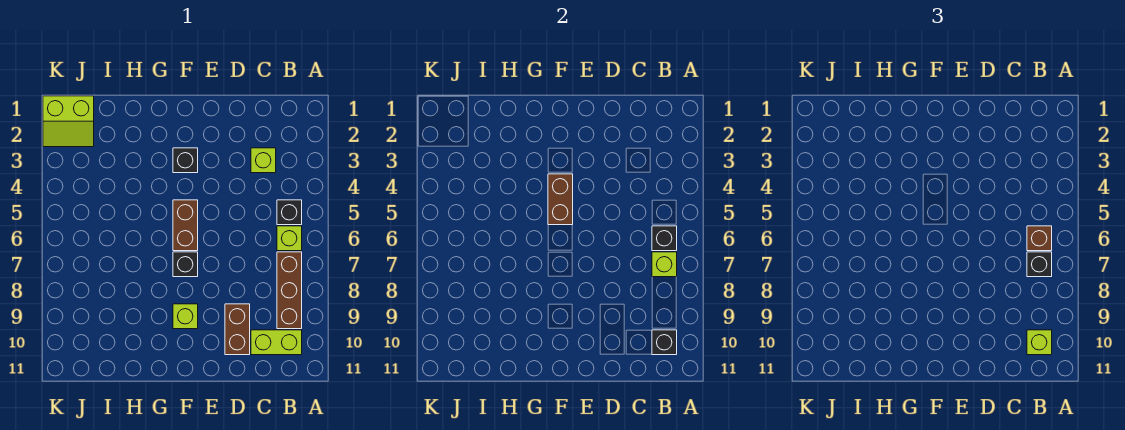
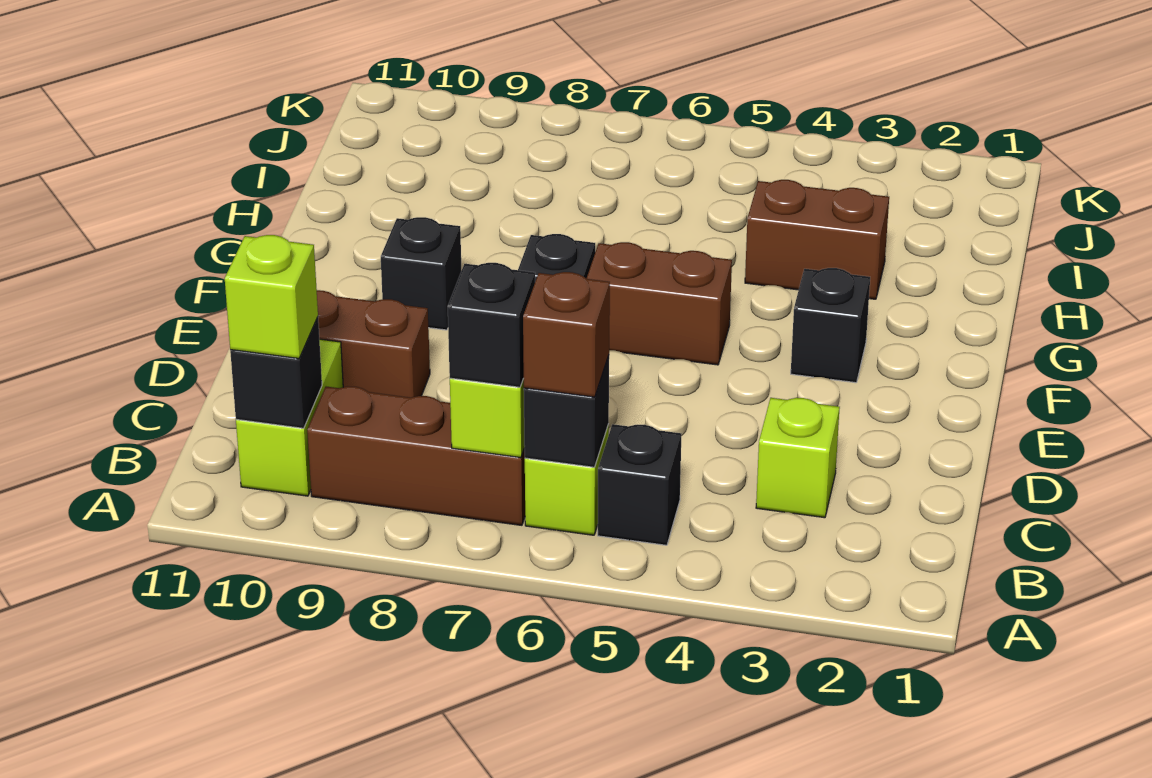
brown 1x2 brick [548,174,573,225] -> brown 1x2 brick moved to [745,180,889,299]
lime 1x1 brick [173,304,198,329] -> black 1x1 brick [381,217,461,330]
lime 2x2 slope [43,96,94,147] -> none

